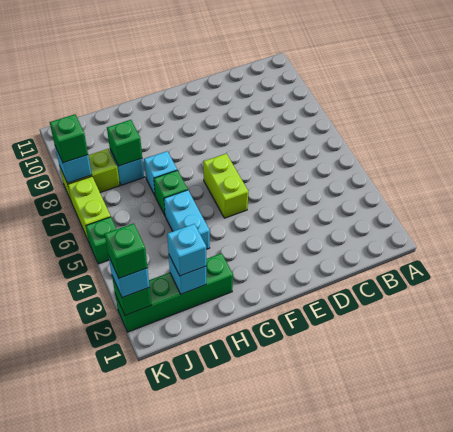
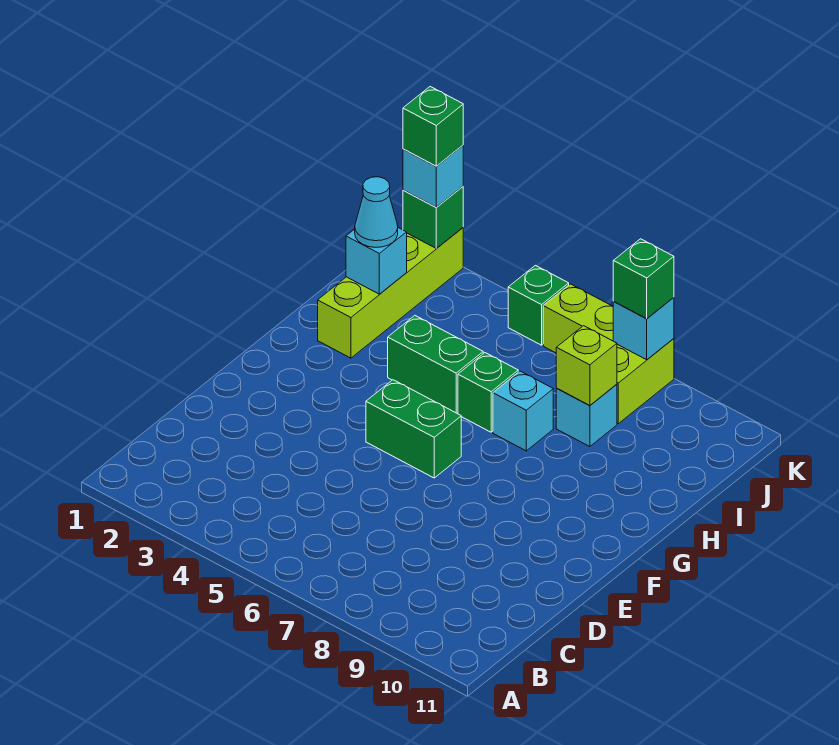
lime 1x2 brick [203,154,248,218] -> green 1x2 brick [366,380,461,478]
green 1x4 brick [115,253,233,332] -> lime 1x4 brick [318,228,463,358]
cyan 1x2 brick [164,190,210,249] -> green 1x2 brick [388,316,483,413]
cyan 1x1 brick [167,224,206,276] -> cyan 1x1 cone [355,177,398,247]
green 1x1 brick [107,120,142,166] -> lime 1x1 brick [556,326,617,405]

